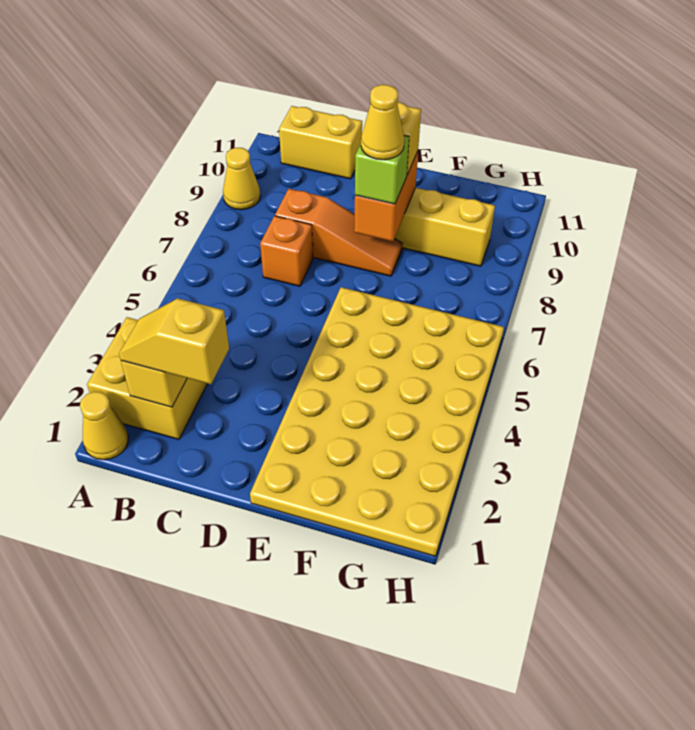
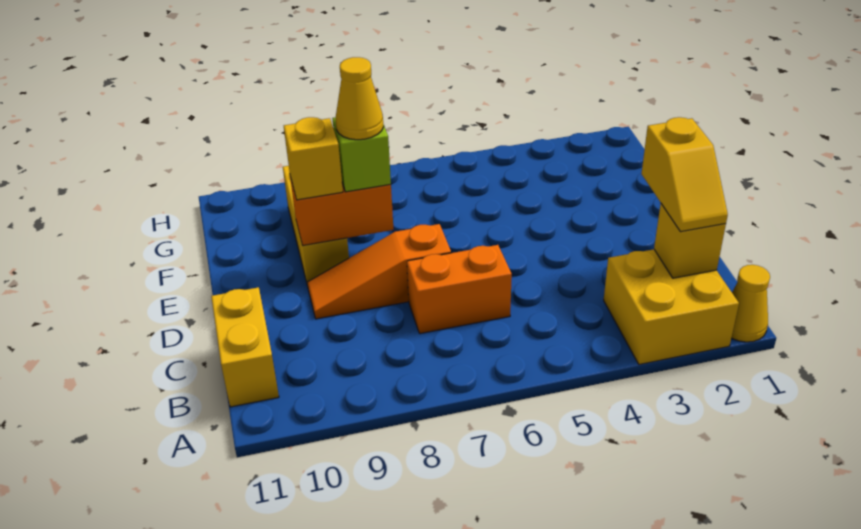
yellow 1x1 cone [223,148,260,210] -> none
orange 1x1 brick [260,216,313,286] -> orange 1x2 brick [407,245,512,334]
orange 1x3 slope [275,189,402,276] -> orange 1x3 slope turned to [307,224,451,319]
yellow 4x6 plate [250,287,504,556] -> none

